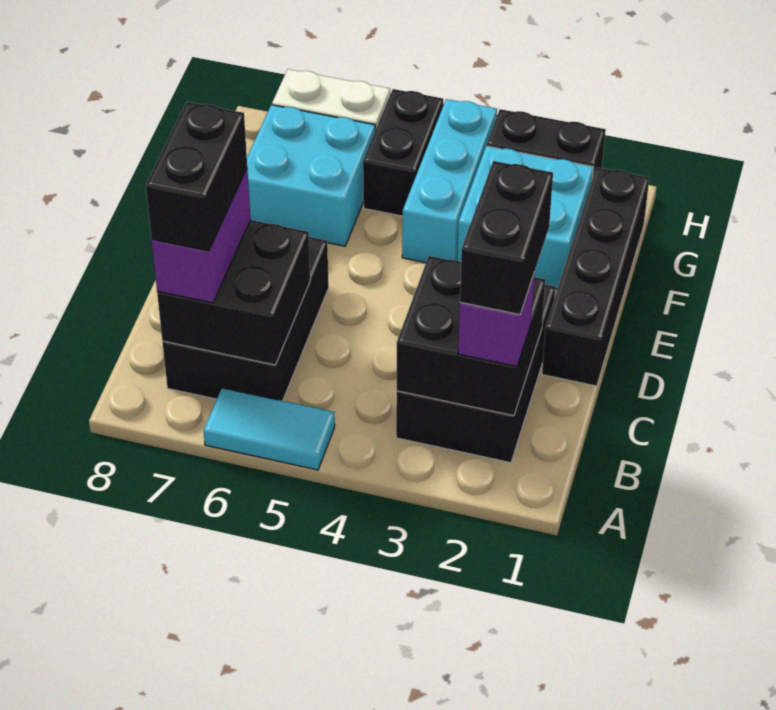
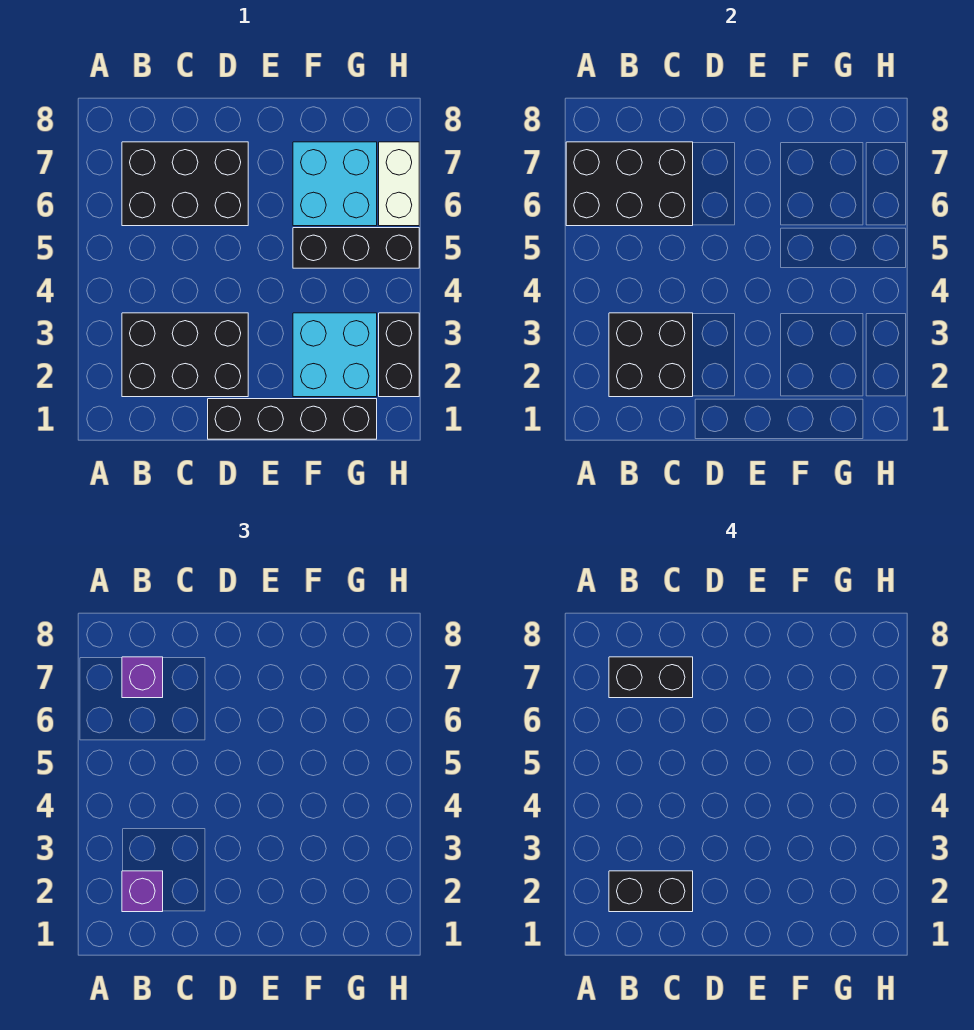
cyan 1x2 tile [204,388,335,470] -> none
black 2x2 brick [157,220,310,365] -> black 2x3 brick [566,142,693,226]
purple 1x2 brick [152,169,251,303] -> purple 1x1 brick [122,657,163,698]
cyan 1x3 brick [402,99,497,263] -> none
black 1x2 brick [363,89,443,216] -> black 1x3 brick [293,228,419,268]

